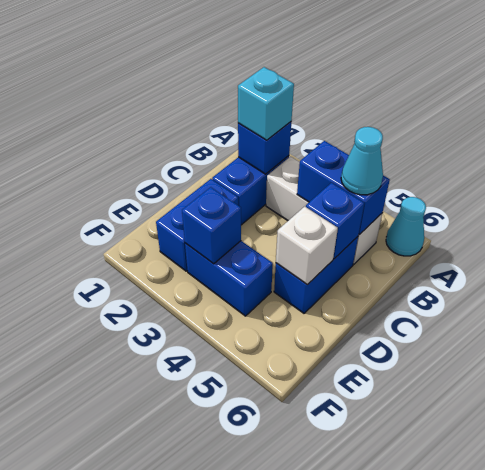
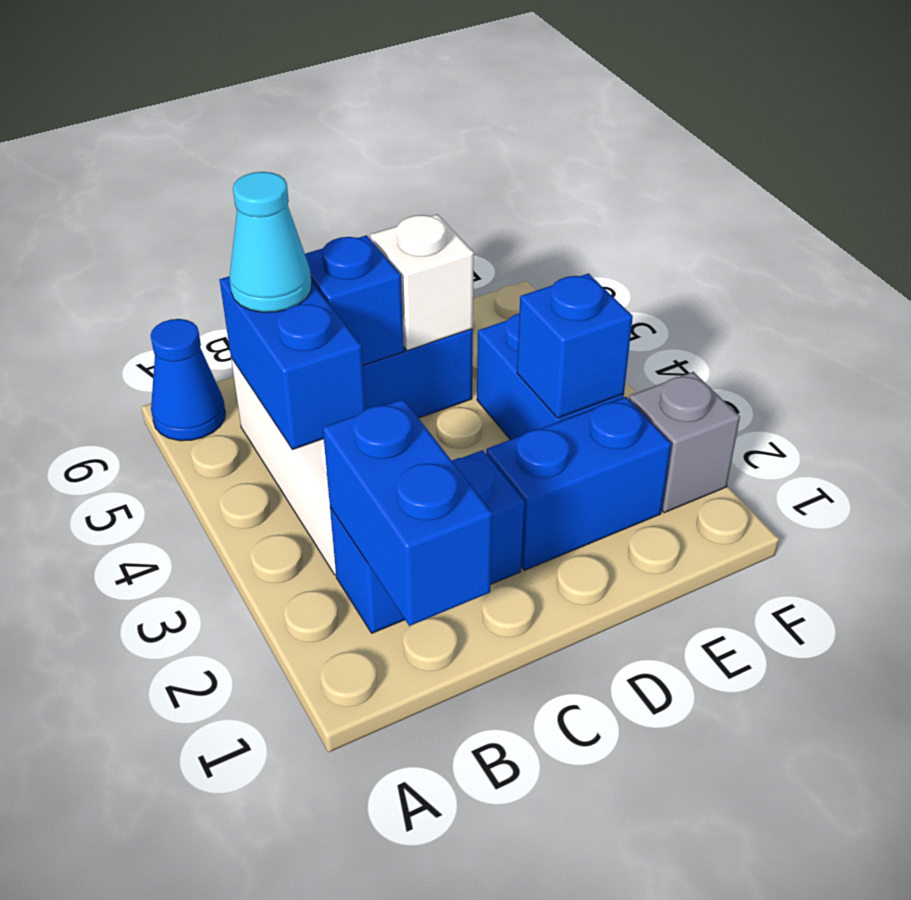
cyan 1x1 cone [386,197,426,256] -> blue 1x1 cone [150,319,226,441]
blue 1x1 brick [238,122,291,174] -> blue 1x2 brick [323,399,493,626]
cyan 1x1 brick [238,67,294,140] -> none
none -> grey 1x1 brick [629,372,740,513]

